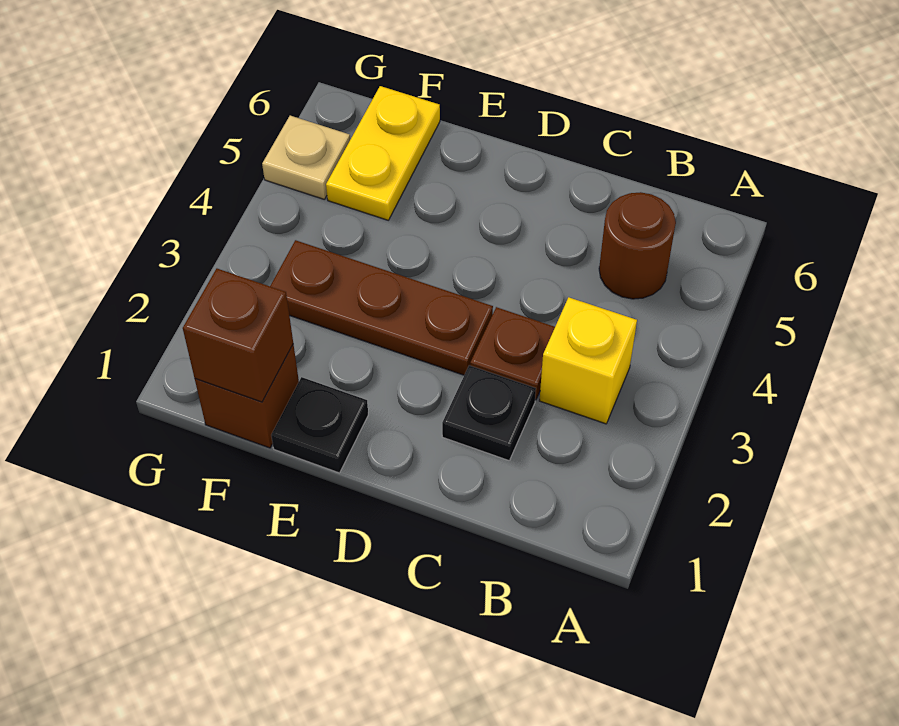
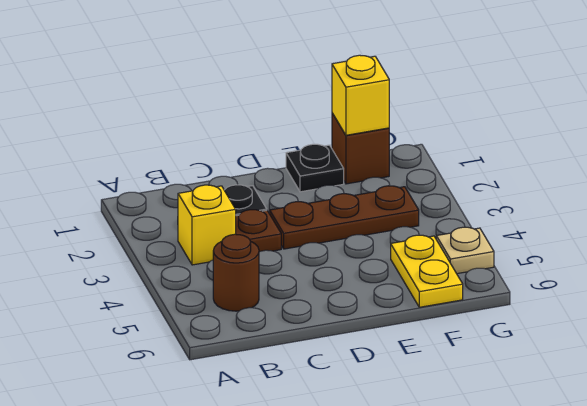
brown 1x1 brick [183,269,293,402] -> yellow 1x1 brick [332,55,389,135]

